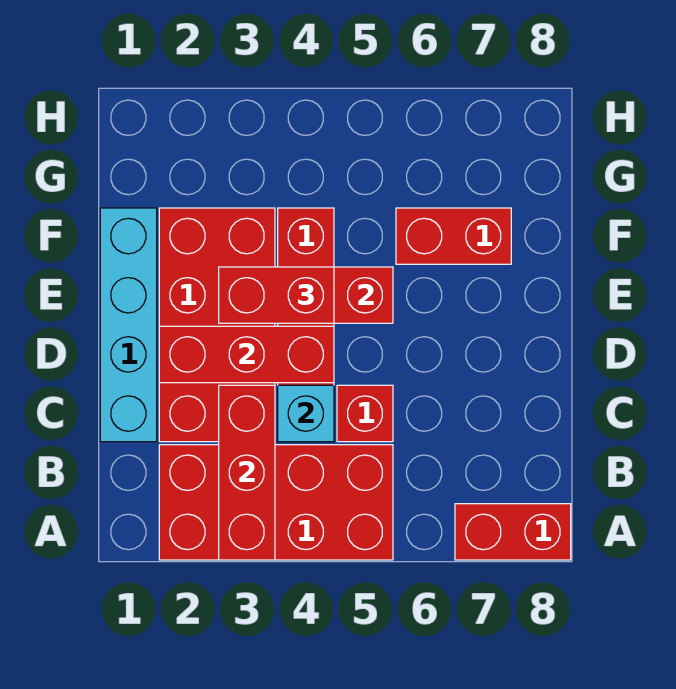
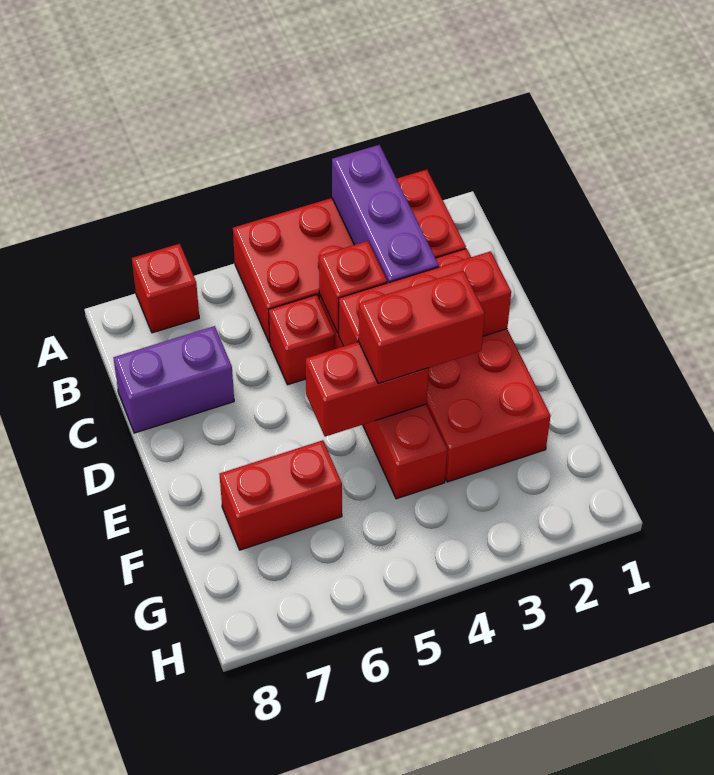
red 1x3 brick [219,385,275,560] -> purple 1x3 brick [332,145,439,283]
red 1x2 brick [455,504,571,560] -> red 1x1 brick [132,244,199,333]
cyan 1x4 brick [100,208,157,442] -> none
cyan 1x1 brick [278,385,334,442] -> red 1x1 brick [319,241,387,333]
none -> purple 1x2 brick [113,326,234,433]

